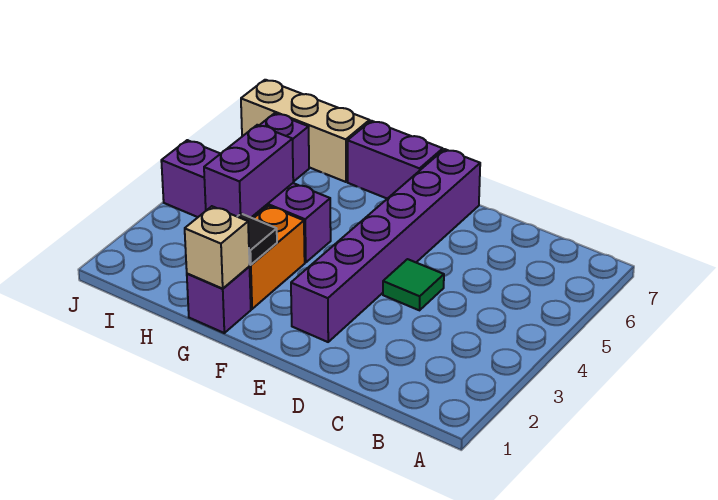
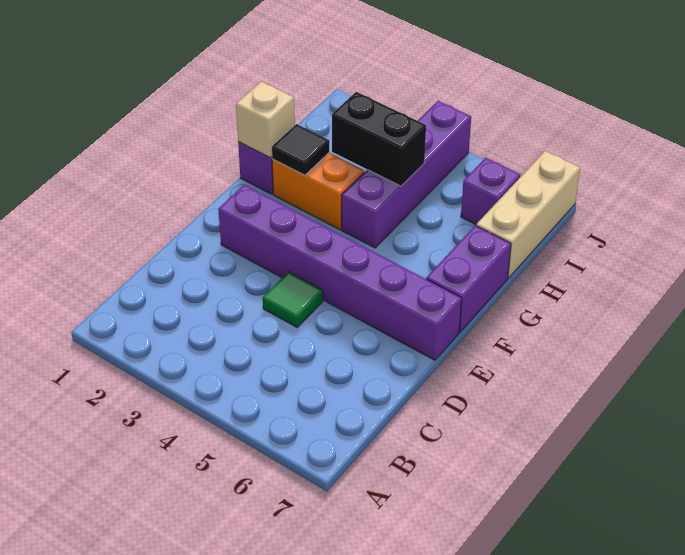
purple 1x2 brick [204,125,293,217] -> black 1x2 brick [332,92,426,186]

